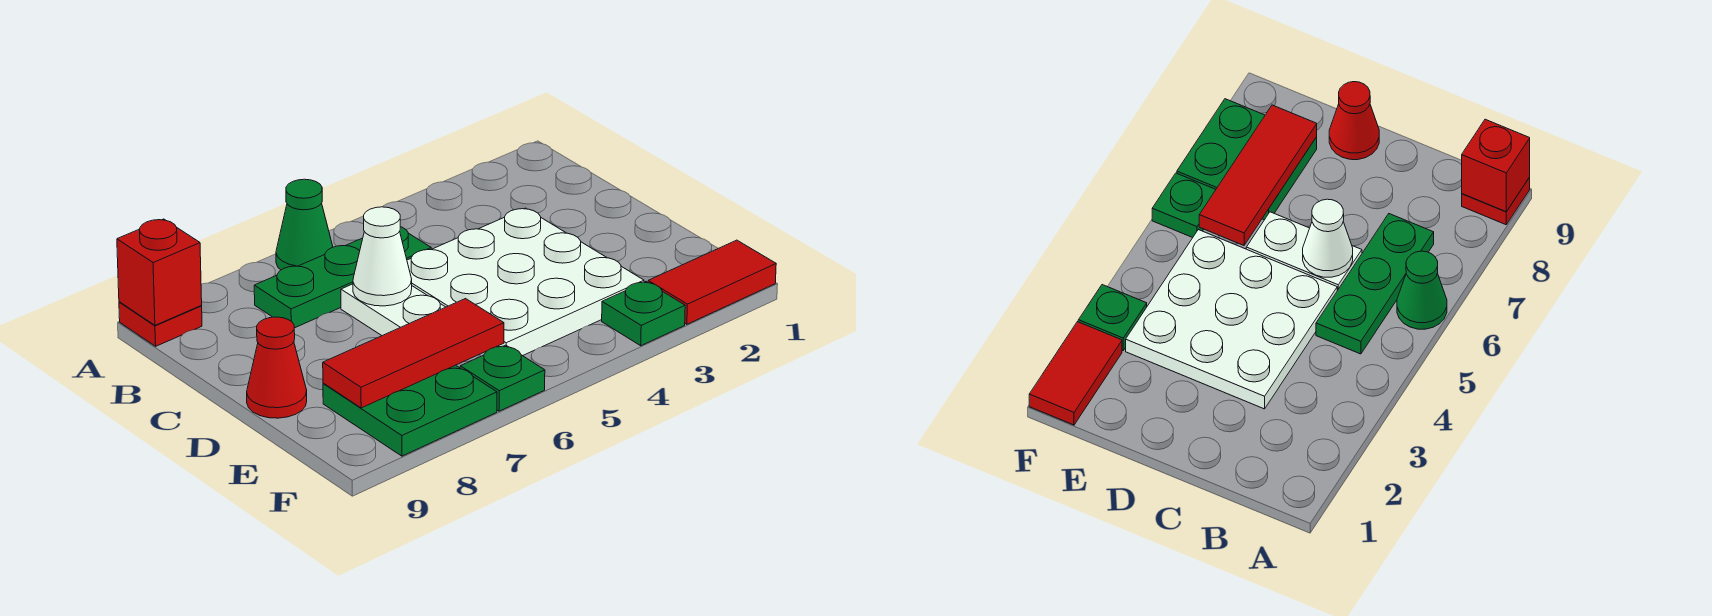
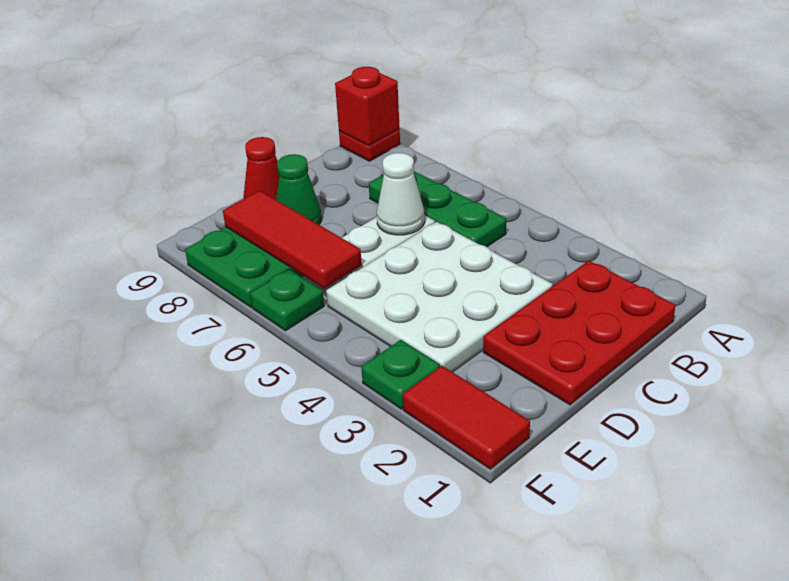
green 1x1 cone [276,179,333,270] -> green 1x1 cone moved to [276,154,322,225]
none -> red 2x3 plate [483,261,675,405]

